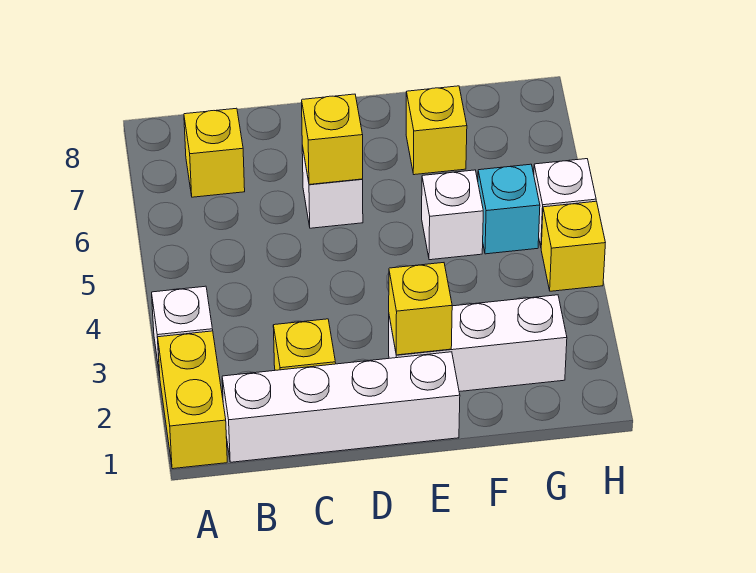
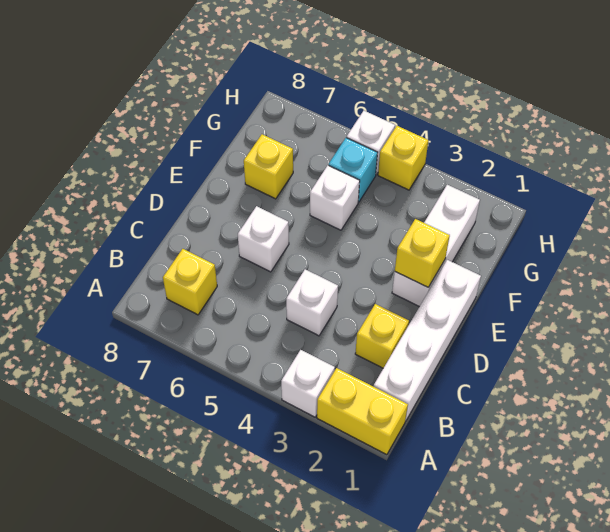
none -> white 1x1 brick [286,269,338,336]
yellow 1x1 brick [302,94,363,185] -> none

